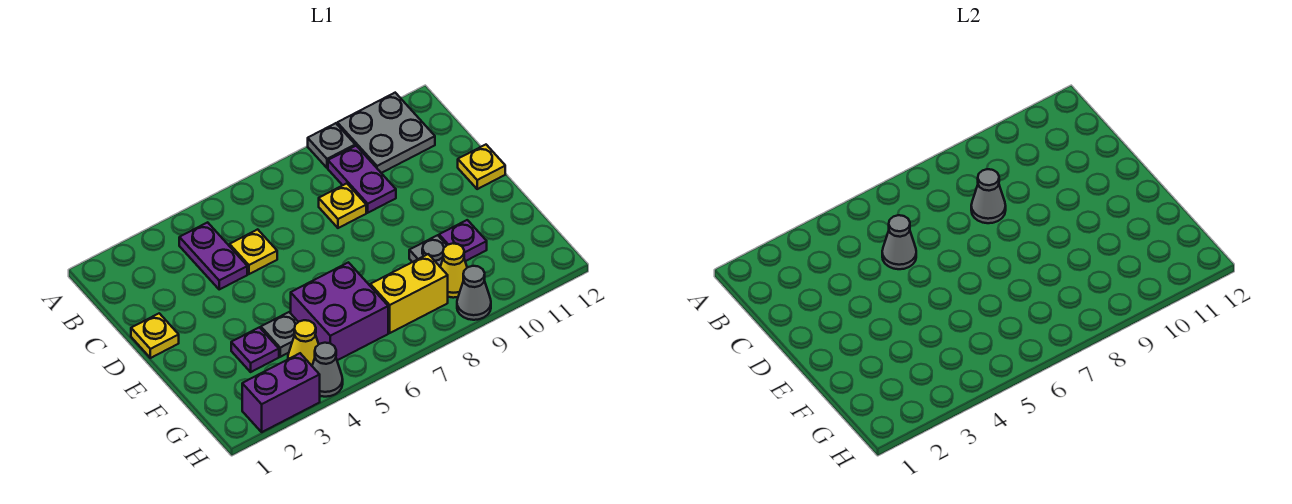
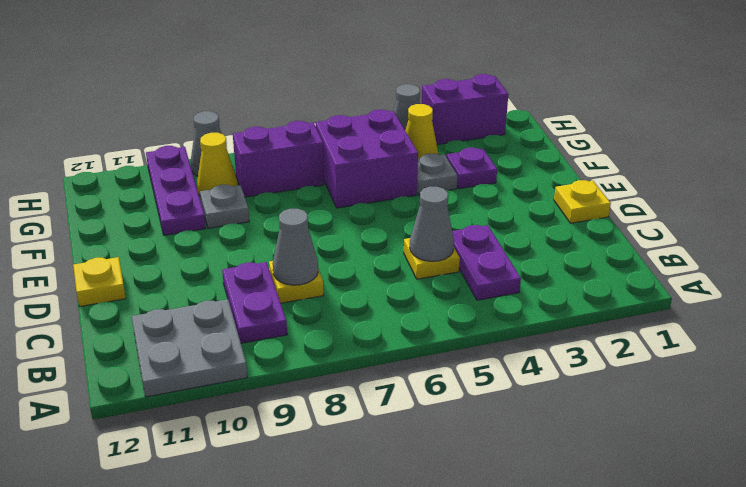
grey 1x1 plate [308,123,355,168] -> none
purple 1x1 plate [439,220,487,261] -> purple 1x3 plate [146,146,206,235]
yellow 1x2 brick [370,254,448,333] -> purple 1x2 brick [233,121,324,197]

